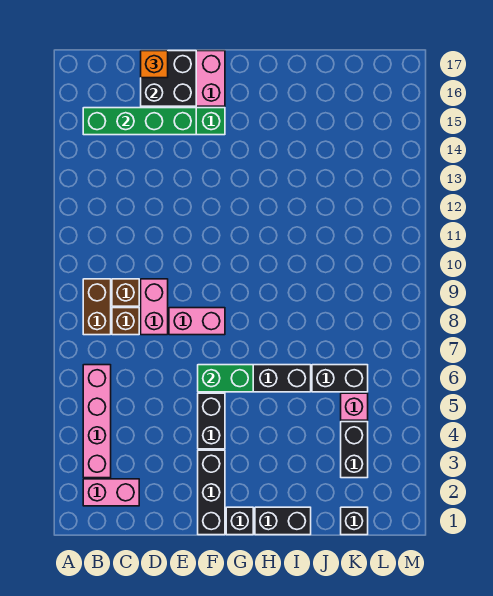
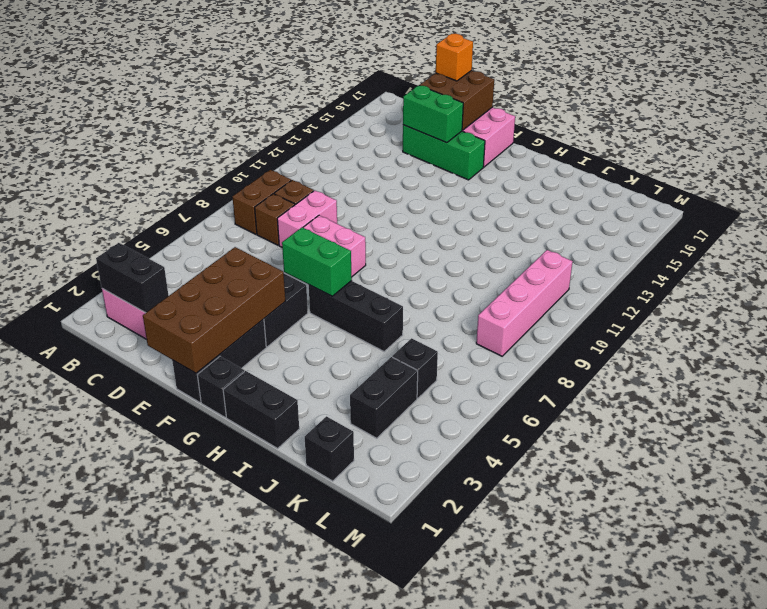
pink 1x4 brick [83,365,111,478] -> pink 1x4 brick moved to [476,250,573,356]
green 1x4 brick [83,108,196,135] -> green 1x2 brick [403,85,463,143]
black 2x2 brick [141,51,196,106] -> brown 2x2 brick [420,71,494,130]
none -> brown 2x4 brick [143,247,285,373]
black 1x2 brick [312,365,368,392] -> black 1x2 brick moved to [96,243,169,313]
pink 1x1 brick [341,393,368,420] -> black 1x1 brick [392,338,438,398]

